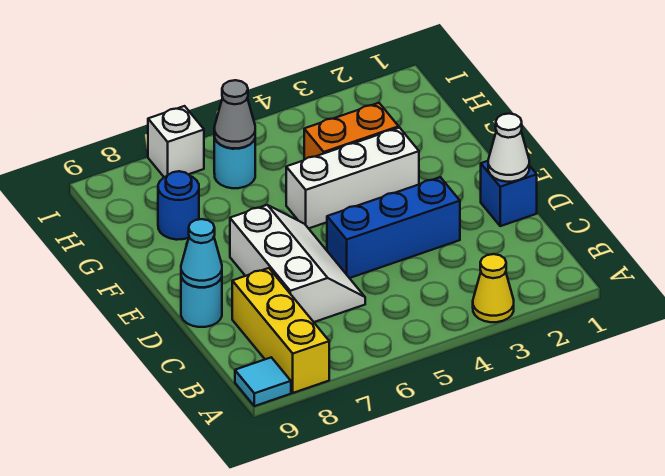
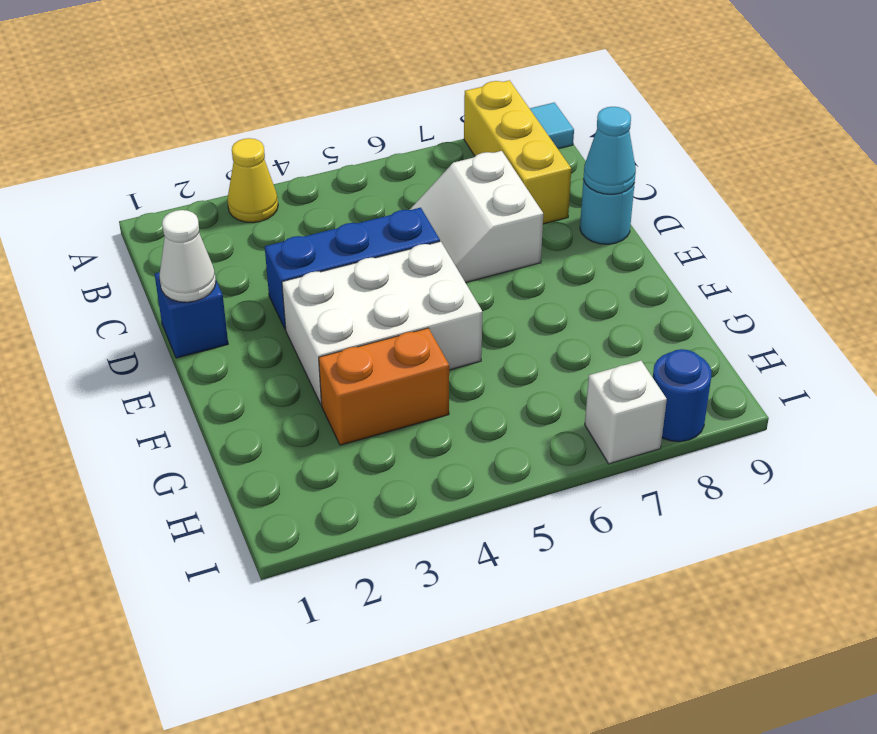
white 2x3 slope [230,205,365,322] -> white 2x2 slope [410,151,543,283]
white 1x3 brick [286,128,419,228] -> white 2x3 brick [282,241,482,405]
blue 1x1 round brick [158,171,199,240] -> blue 1x1 round brick moved to [653,349,711,442]
cyan 1x1 round brick [214,135,255,188] -> none
grey 1x1 cone [214,80,255,148] -> none

